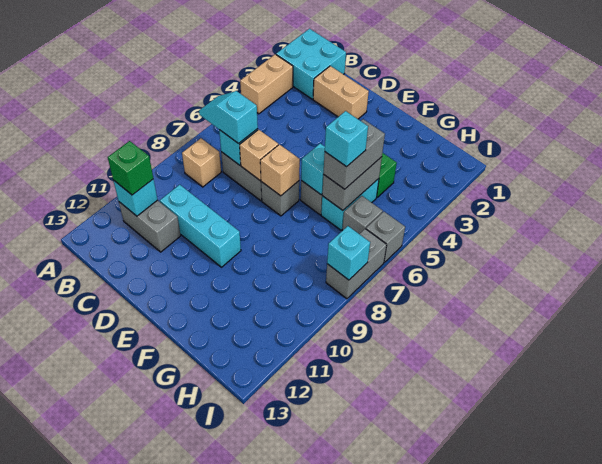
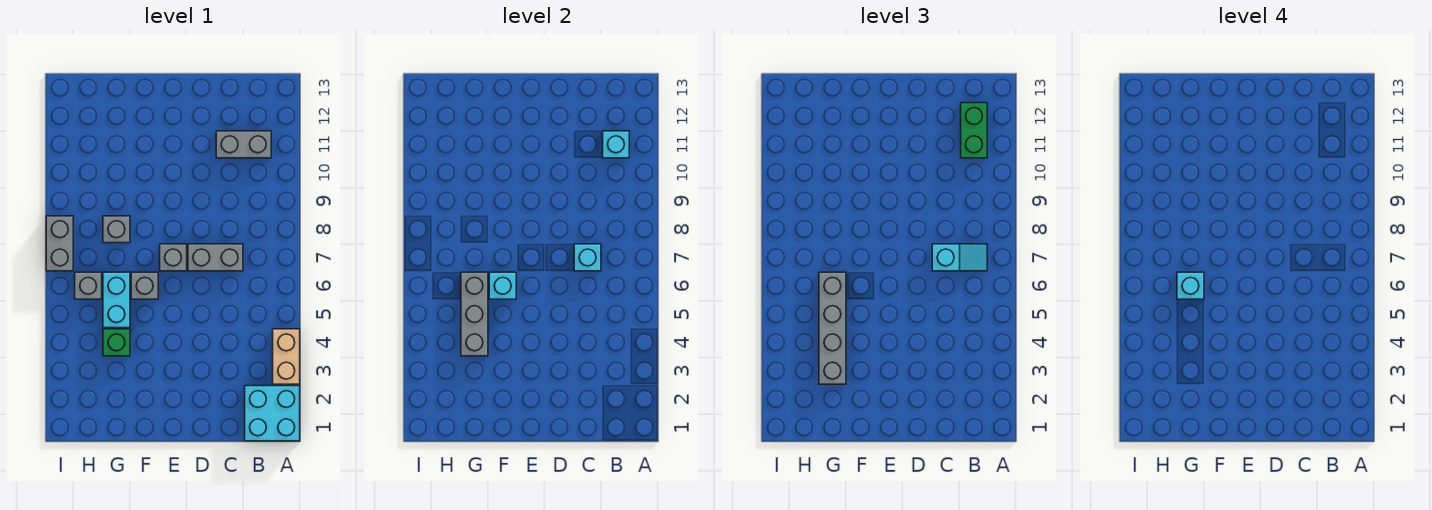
tan 1x1 brick [182,138,221,187] -> none
green 1x1 brick [108,141,153,195] -> green 1x2 brick [961,103,987,158]
tan 1x2 brick [313,66,369,119] -> none
cyan 1x3 brick [160,185,241,267] -> none
tan 1x1 brick [240,130,278,180] -> none
tan 1x1 brick [260,144,300,196] -> none
grey 1x2 brick [322,157,382,210] -> grey 1x3 brick [461,272,488,356]
grey 1x2 brick [323,119,385,189] -> grey 1x4 brick [819,272,846,384]
grey 1x1 brick [366,212,405,262] -> grey 1x1 brick moved to [103,216,130,243]
cyan 1x1 brick [327,226,370,280] -> none

